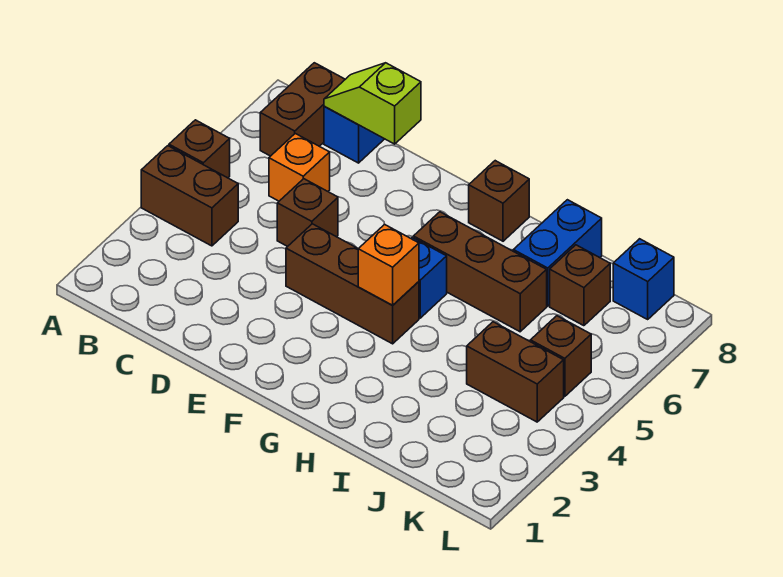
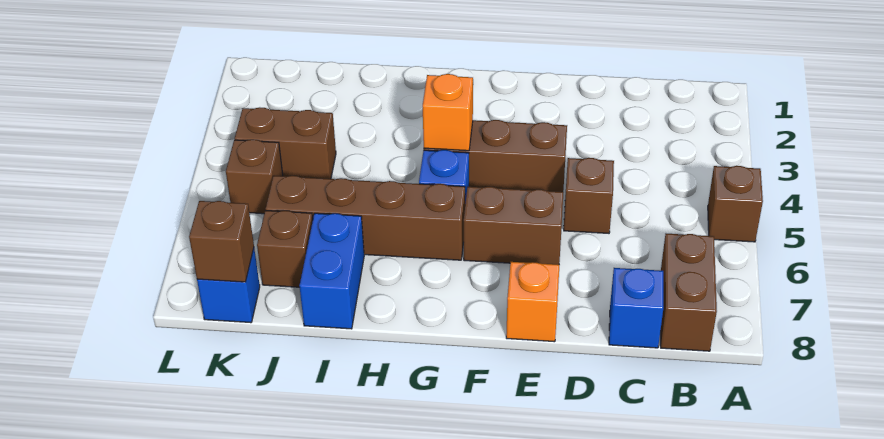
brown 1x2 brick [141,146,238,246] -> brown 1x2 brick moved to [464,187,564,265]
orange 1x1 brick [269,134,330,201] -> orange 1x1 brick moved to [506,262,559,342]
lime 1x2 slope [324,63,421,144] -> none
brown 1x3 brick [414,212,547,332] -> brown 1x4 brick [266,176,465,260]
brown 1x1 brick [469,161,529,241] -> brown 1x1 brick moved to [189,201,254,282]

